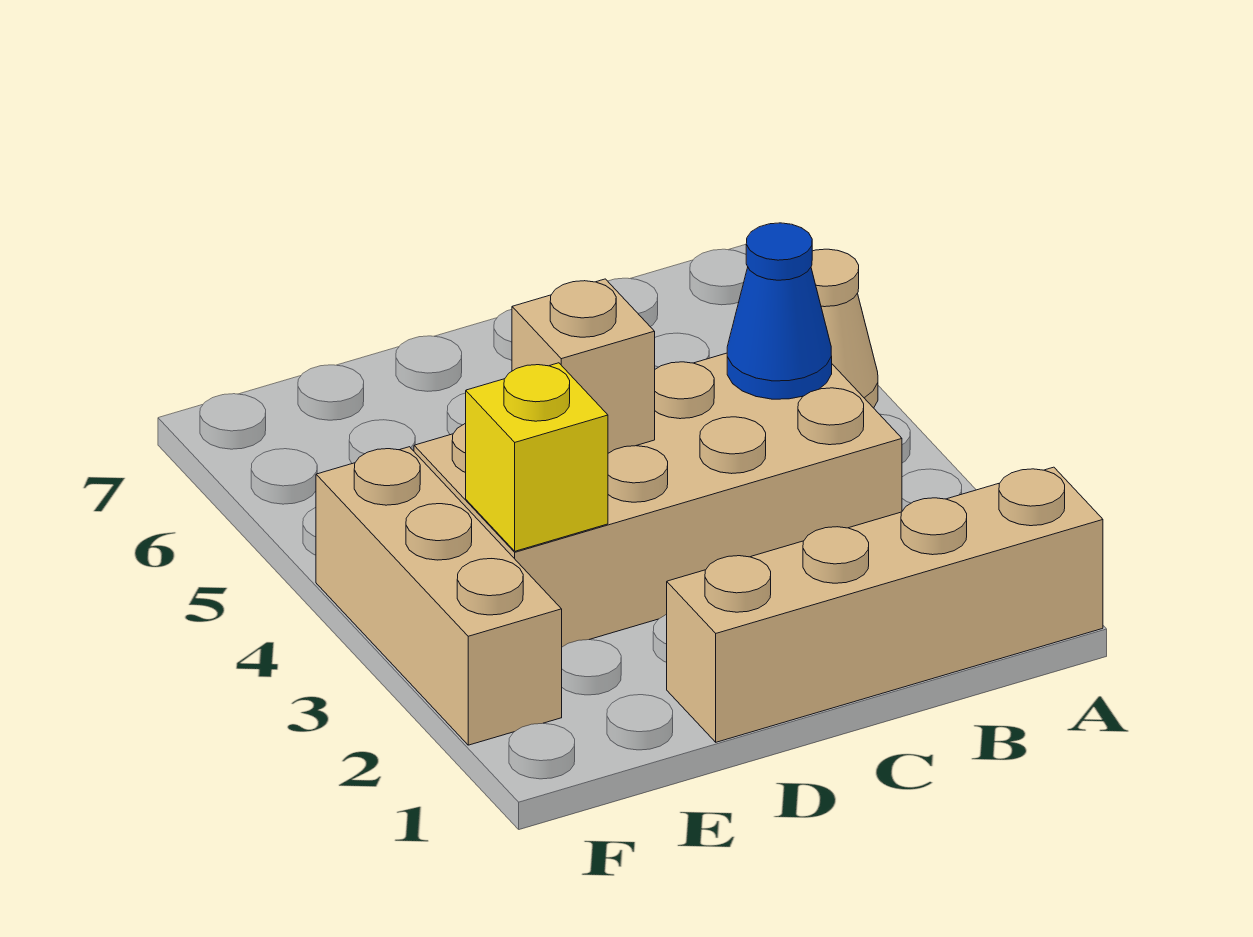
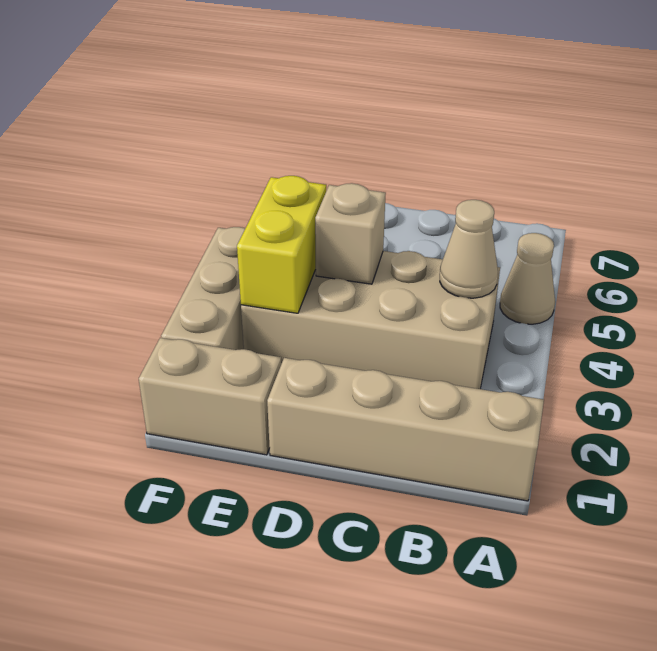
blue 1x1 cone [727,223,832,399] -> tan 1x1 cone [440,200,498,298]
none -> tan 1x2 brick [139,338,281,455]
yellow 1x1 brick [466,363,608,551] -> yellow 1x2 brick [237,176,326,313]

